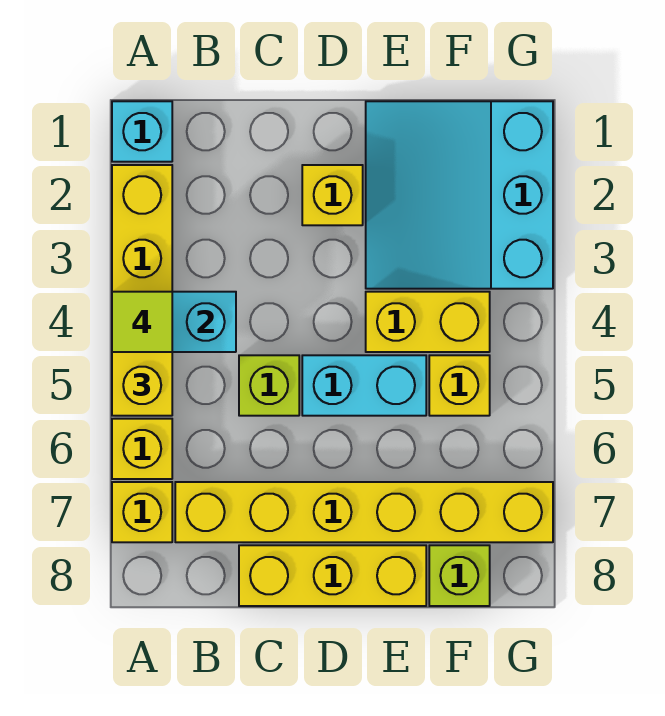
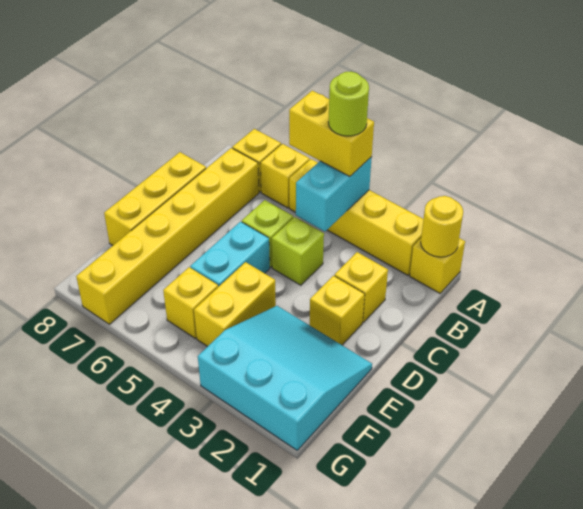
cyan 1x1 brick [112,101,172,162] -> yellow 1x1 brick [410,238,465,293]
none -> yellow 1x1 round brick [421,196,463,257]
lime 1x1 tile [112,292,172,352] -> lime 1x1 round brick [328,72,369,136]
none -> yellow 1x1 brick [335,252,388,323]
lime 1x1 brick [429,545,490,606] -> lime 1x1 brick moved to [272,217,324,285]

